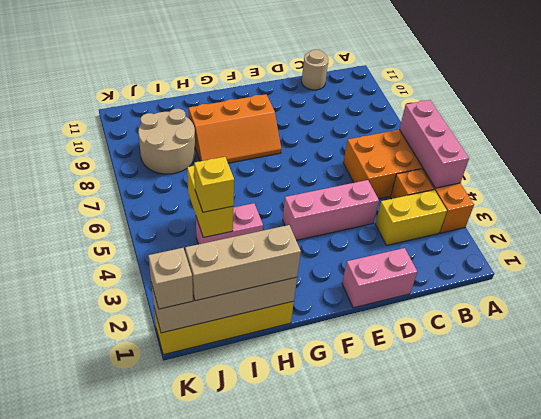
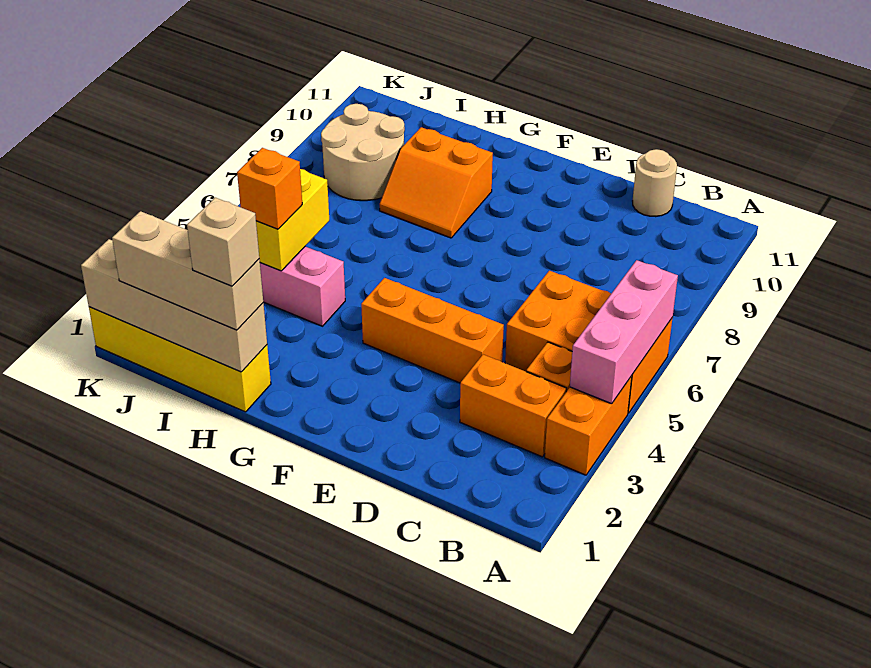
yellow 1x2 brick [375,190,447,245] -> orange 1x2 brick [460,355,566,457]
pink 1x2 brick [342,248,417,308] -> none
pink 1x3 brick [283,180,379,240] -> orange 1x3 brick [361,278,504,383]
orange 2x3 slope [189,94,281,163] -> orange 2x2 slope [380,127,493,238]
yellow 1x1 brick [194,157,234,212] -> orange 1x1 brick [237,148,302,229]
tan 1x1 brick [148,248,193,309] -> tan 1x1 brick moved to [187,198,259,286]

